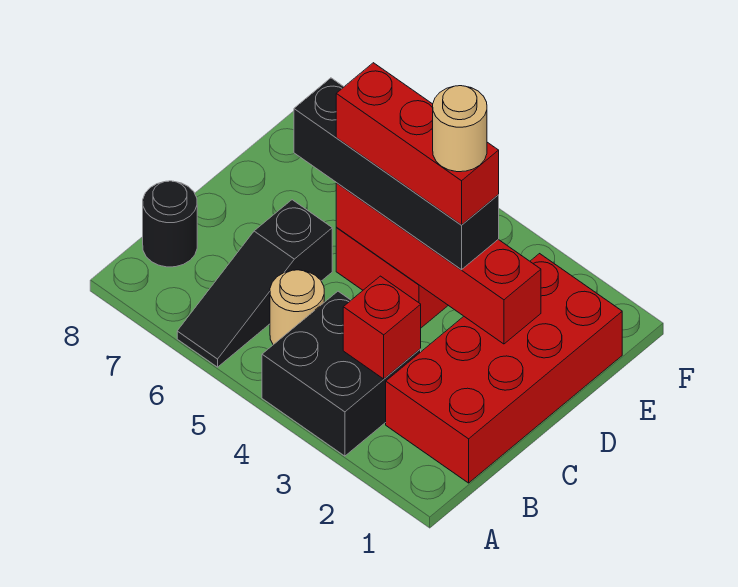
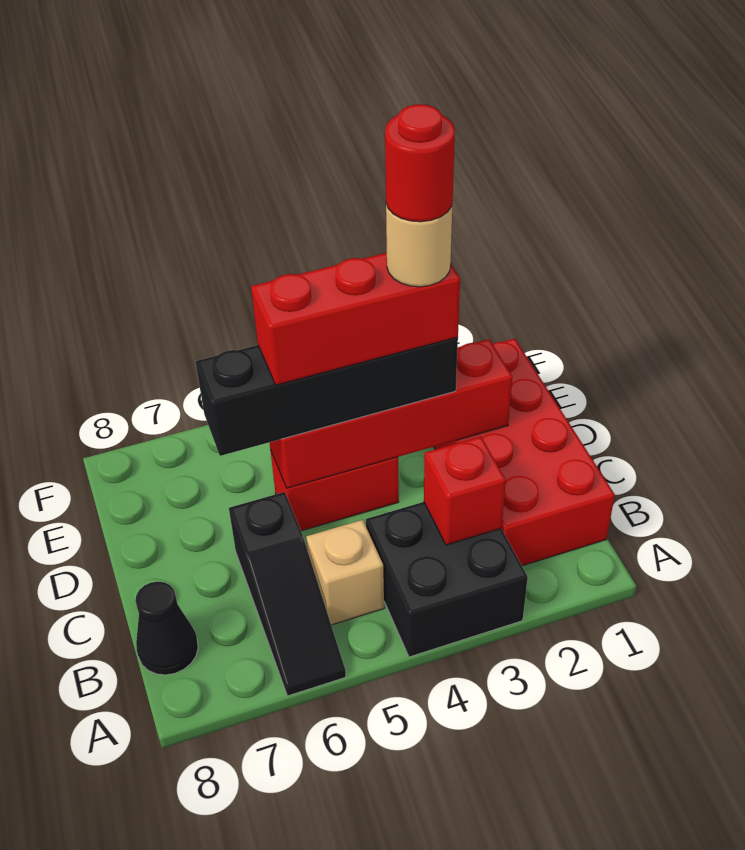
tan 1x1 round brick [270,270,324,345] -> tan 1x1 brick [306,520,384,625]
black 1x1 round brick [143,181,197,267] -> black 1x1 cone [135,582,198,675]
none -> red 1x1 round brick [385,104,455,222]

